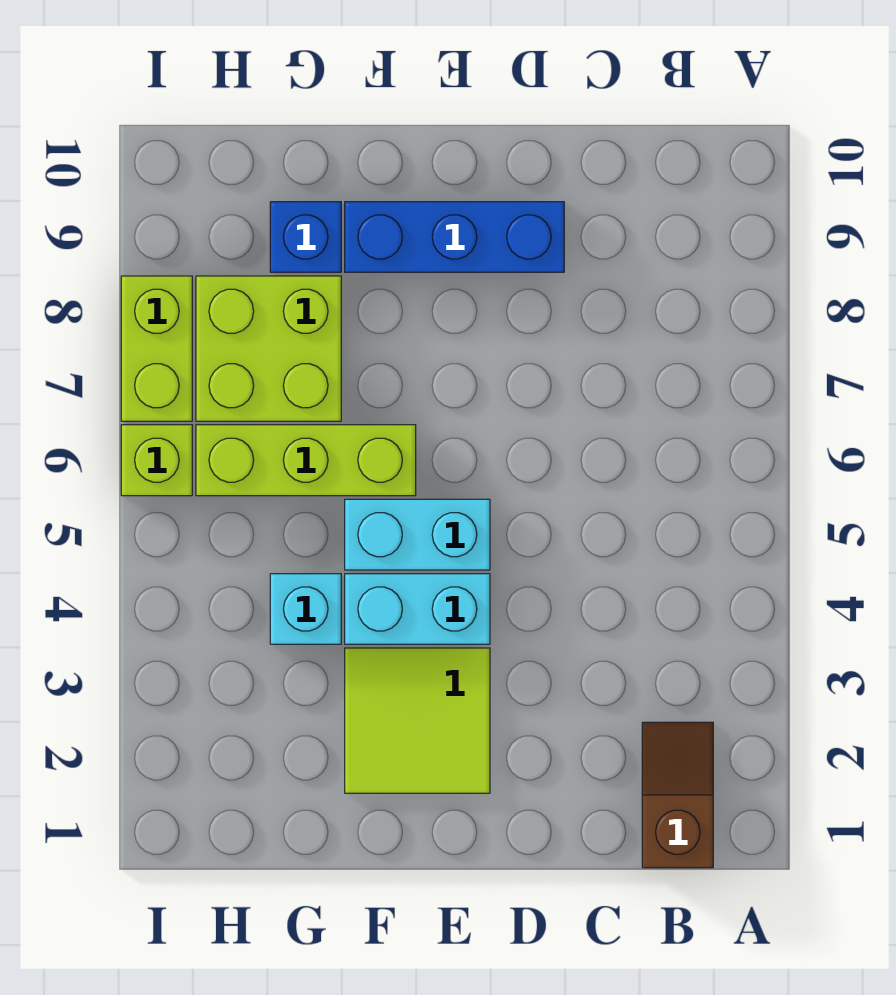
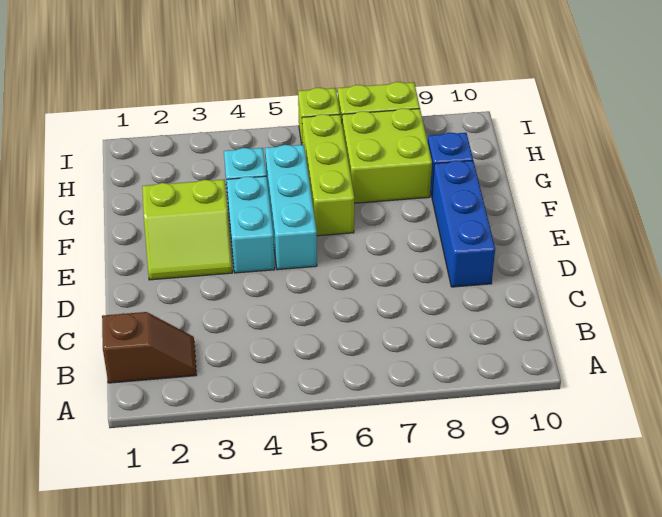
lime 2x2 tile [345,648,490,793] -> lime 2x2 slope [142,180,232,280]
cyan 1x2 brick [345,499,490,570] -> cyan 1x3 brick [265,145,317,270]

